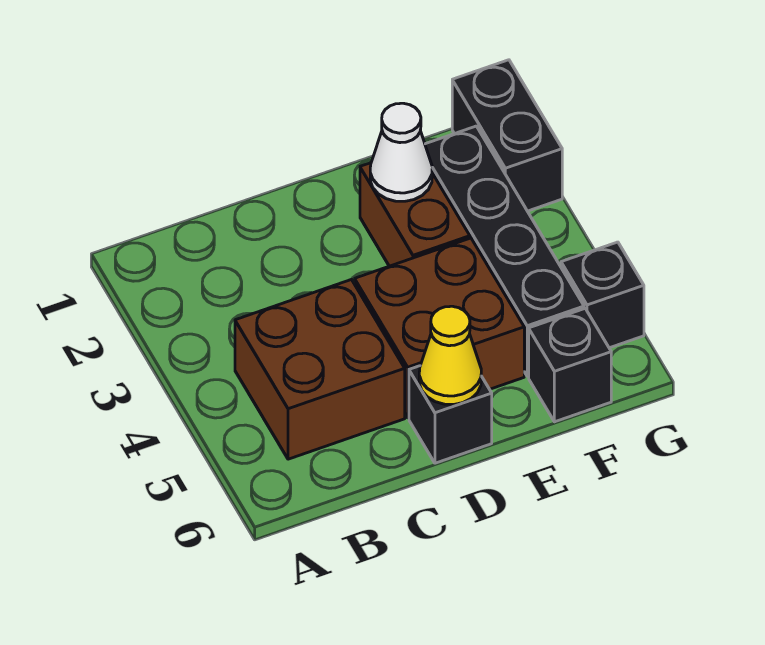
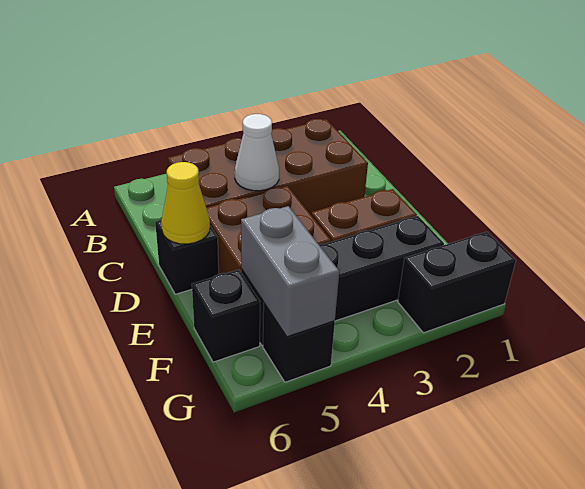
brown 2x2 brick [235,279,405,459] -> brown 2x4 brick [168,119,368,214]
white 1x1 cone [370,103,432,201] -> white 1x1 cone moved to [235,114,279,191]
none -> grey 1x2 brick [241,206,339,337]

